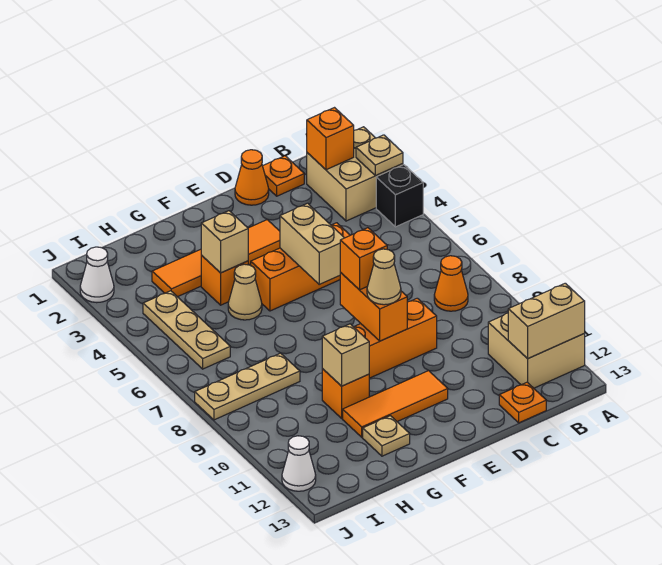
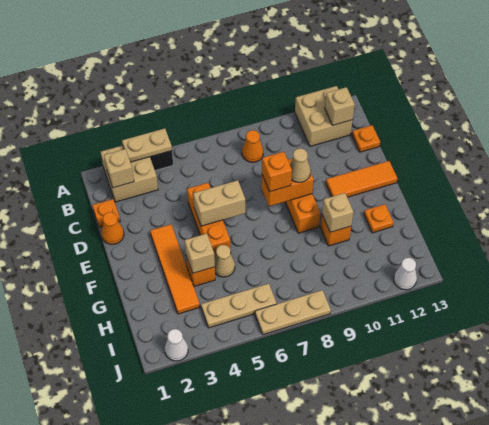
tan 1x1 plate [356,135,403,176] -> tan 1x2 plate [122,128,172,162]
tan 1x2 brick [508,283,585,359] -> tan 1x1 brick [325,87,355,125]
orange 1x1 brick [307,108,354,170] -> tan 1x1 brick [104,149,134,188]
orange 1x3 tile [343,371,448,437] -> orange 1x3 tile turned to [326,161,397,197]
tan 1x1 plate [363,416,410,456] -> orange 1x1 plate [364,204,394,233]
tan 1x3 plate [195,353,300,420] -> tan 1x3 plate turned to [255,290,331,335]

